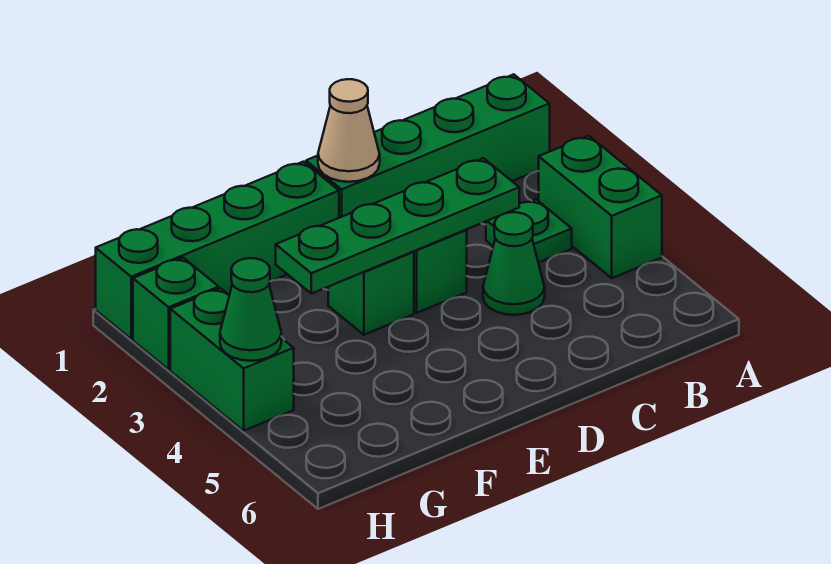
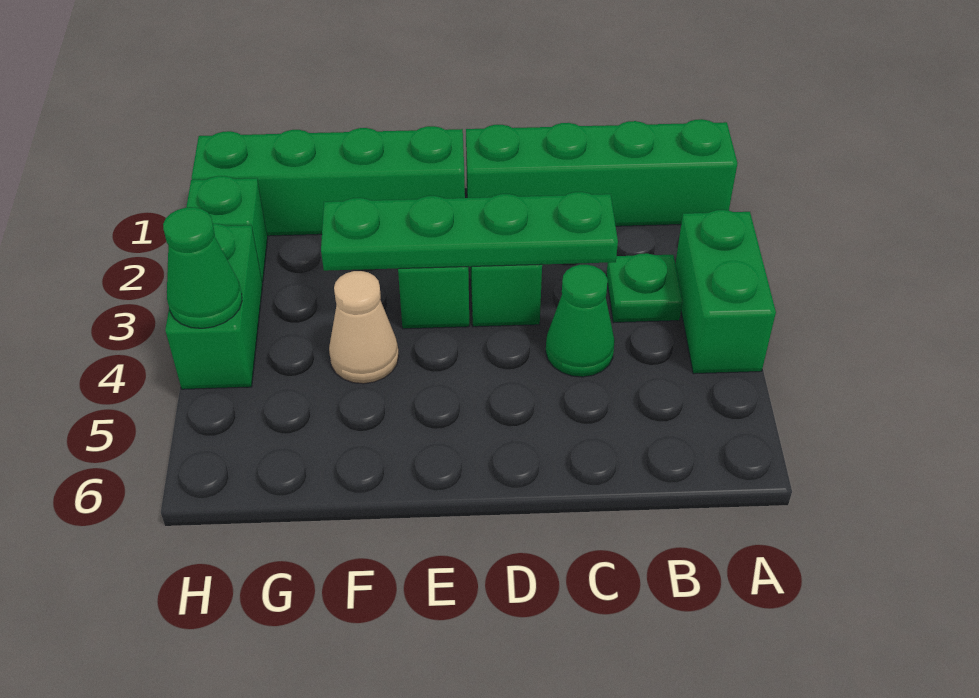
tan 1x1 cone [318,79,380,182] -> tan 1x1 cone moved to [329,271,399,384]

